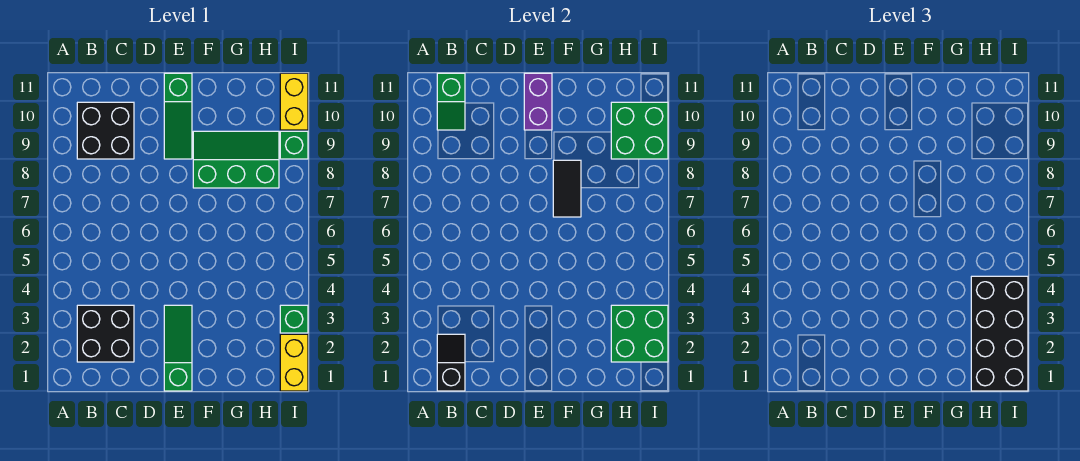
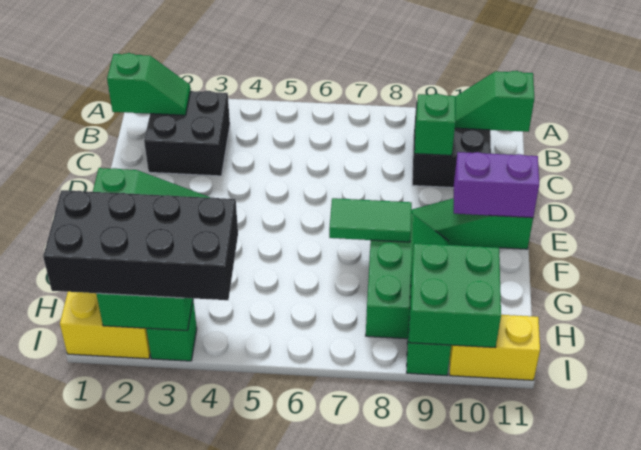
black 1x2 slope [437,334,465,391] -> green 1x2 slope [107,53,191,115]
none -> green 1x1 brick [415,94,456,155]
black 1x2 tile [553,160,581,217] -> green 1x2 tile [329,198,412,242]

